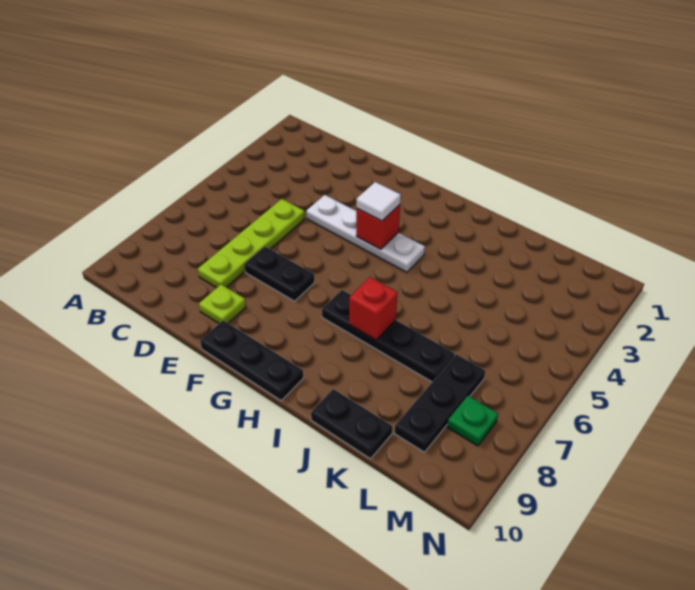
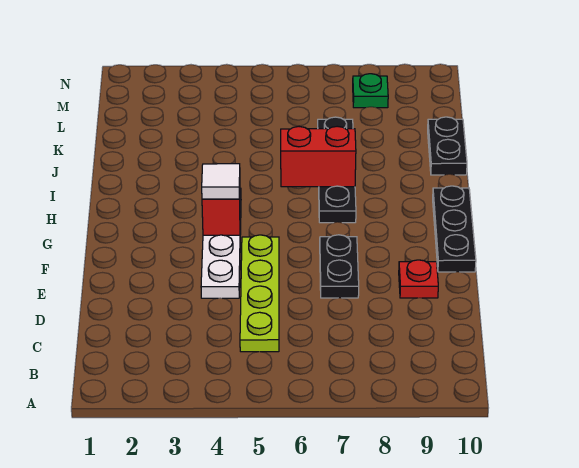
lime 1x4 plate [198,199,305,288] -> lime 1x4 plate turned to [240,235,279,352]
lime 1x1 plate [199,284,246,323] -> red 1x1 plate [399,260,438,298]
red 1x1 brick [349,277,398,340] -> red 1x2 brick [281,126,356,187]
black 1x3 plate [394,354,485,452] -> none

